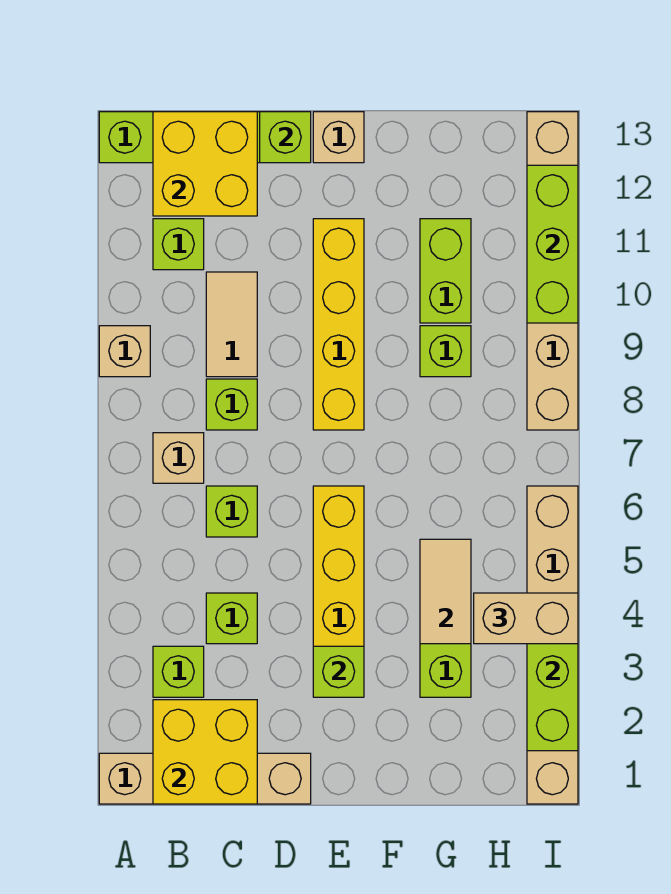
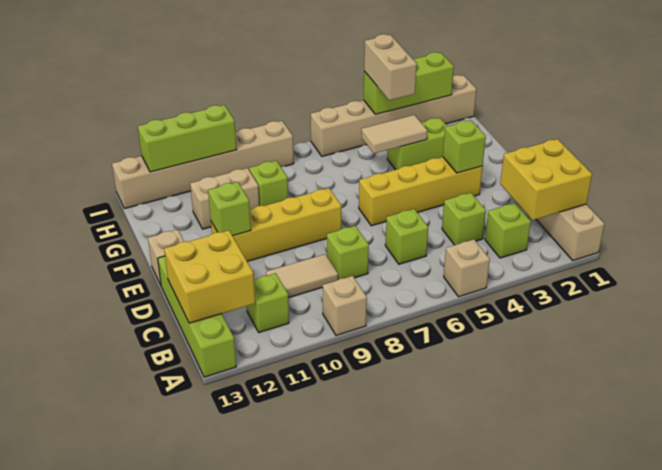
tan 1x1 brick [153,433,204,483] -> tan 1x1 brick moved to [444,239,490,297]
lime 1x1 brick [260,112,311,163] -> lime 1x1 brick moved to [208,182,251,236]
lime 1x2 brick [420,219,471,323] -> tan 1x2 brick [190,168,259,229]

